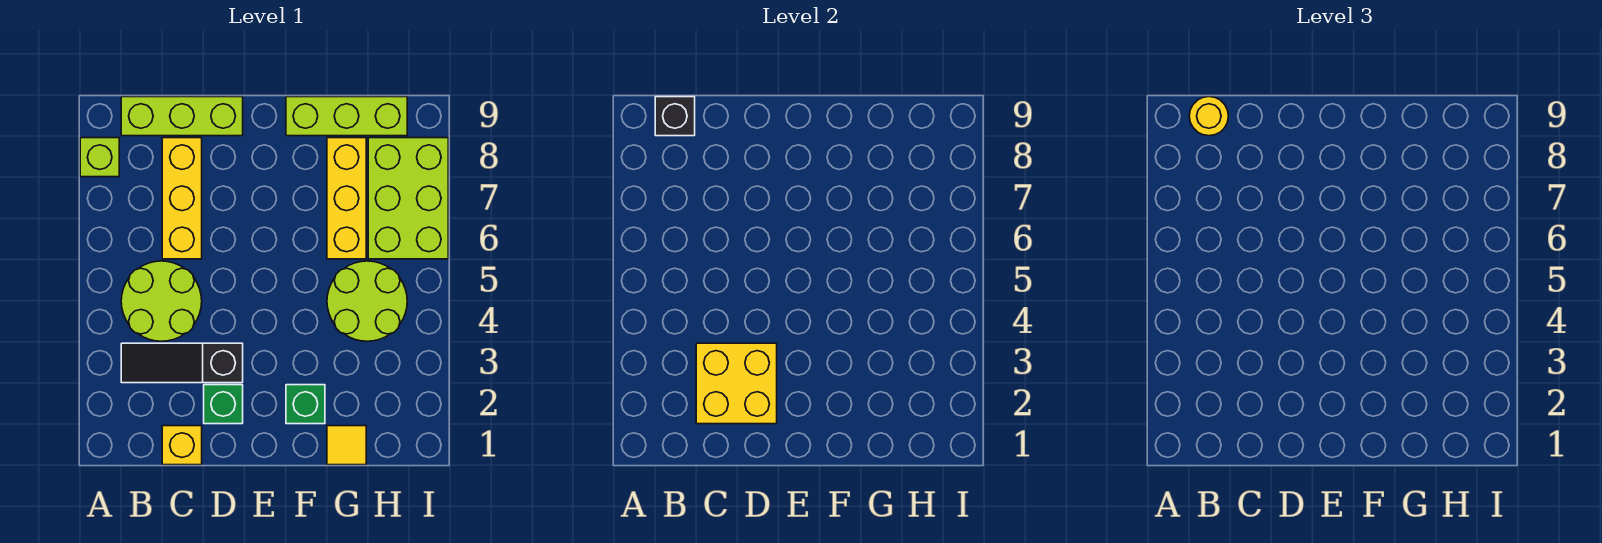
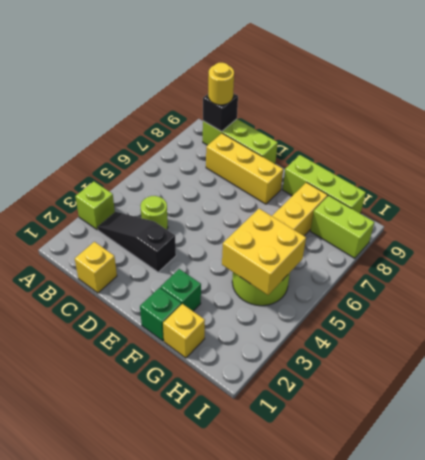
lime 1x1 brick [80,138,119,177] -> lime 1x1 brick moved to [75,182,115,230]
lime 2x2 round brick [121,261,202,341] -> lime 1x1 round brick [140,196,168,230]
yellow 2x2 brick [696,343,777,424] -> yellow 2x2 brick moved to [222,209,306,295]
yellow 1x3 brick [162,138,202,259] -> yellow 1x3 brick turned to [206,133,283,204]
green 1x1 brick [204,385,243,424] -> green 1x1 brick moved to [140,288,181,341]
yellow 1x1 tile [327,426,366,465] -> yellow 1x1 brick [163,304,205,358]
lime 2x3 brick [368,138,448,259] -> lime 1x2 brick [310,196,374,258]

